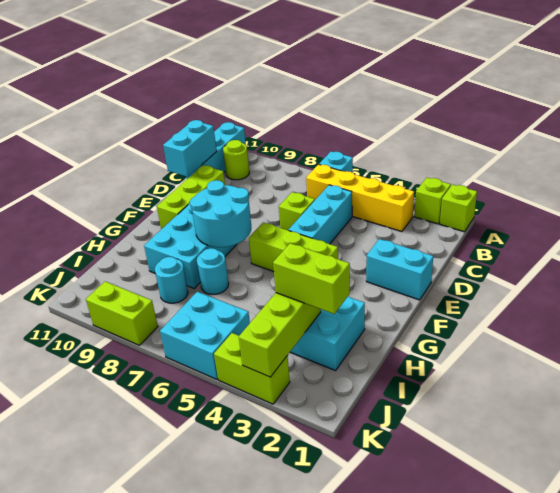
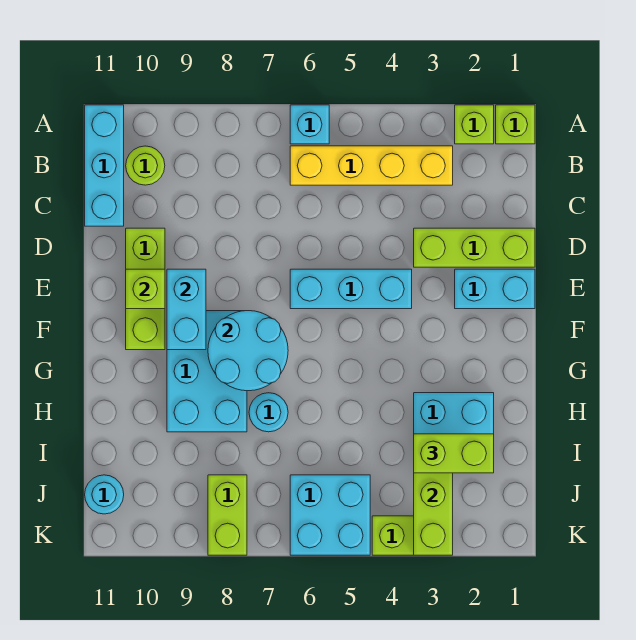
cyan 1x3 brick [289,185,352,244] -> cyan 1x3 brick turned to [290,269,412,309]
cyan 1x2 brick [163,120,217,177] -> cyan 1x2 brick moved to [167,269,206,350]
lime 1x1 brick [279,192,315,230] -> lime 1x1 brick moved to [126,269,165,309]
lime 1x3 brick [249,222,338,271] -> lime 1x3 brick moved to [414,228,535,267]
cyan 1x1 round brick [155,257,188,303] -> cyan 1x1 round brick moved to [85,475,124,514]
lime 1x2 brick [86,281,158,345] -> lime 1x2 brick turned to [208,475,247,555]

